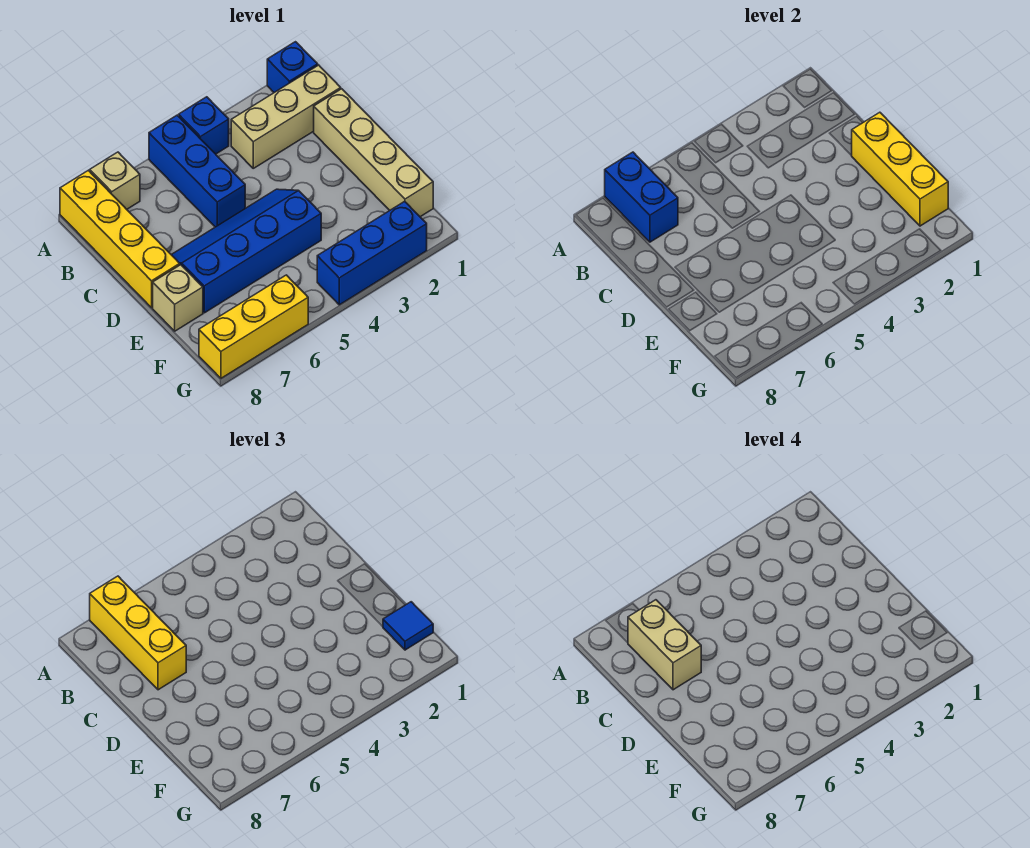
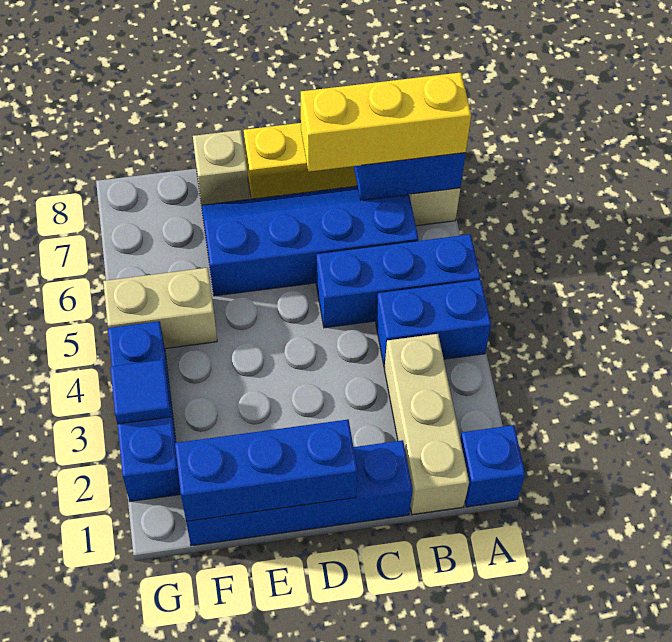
blue 1x1 brick [179,97,229,154] -> blue 1x2 brick [376,280,491,367]
tan 1x2 brick [628,600,701,690] -> tan 1x2 brick moved to [103,268,217,349]
tan 1x4 brick [314,89,433,217] -> blue 1x4 brick [186,440,413,546]
yellow 1x3 brick [851,112,948,226] -> blue 1x3 brick [175,420,358,521]
blue 2x4 slope [171,189,321,313] -> blue 2x4 slope turned to [202,186,418,296]
blue 1x1 tile [383,602,433,650] -> blue 1x1 tile moved to [110,360,171,424]
yellow 1x3 brick [199,275,308,378] -> none

